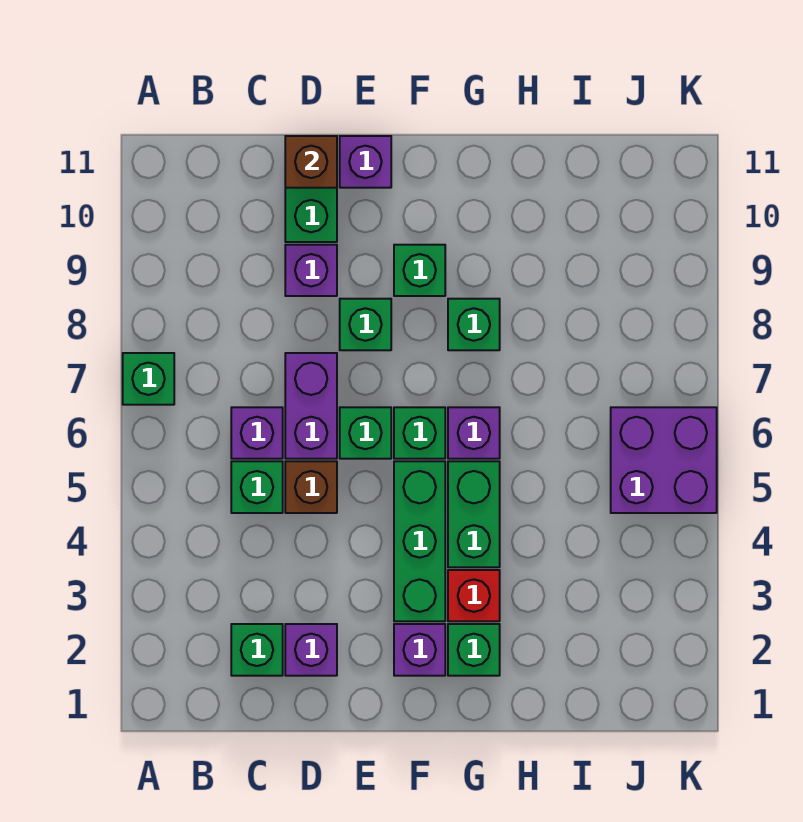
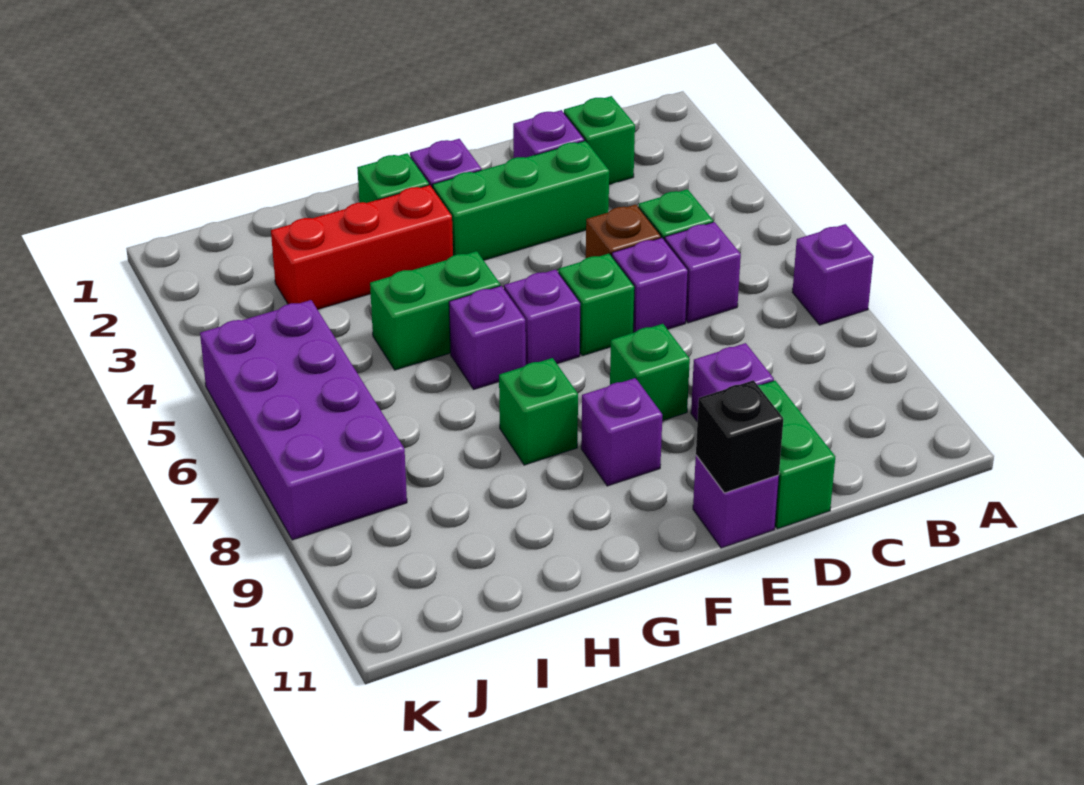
green 1x1 brick [123,353,174,405] -> purple 1x1 brick [792,224,874,325]
purple 1x2 brick [285,353,337,459] -> purple 1x1 brick [612,238,688,333]
brown 1x1 brick [285,136,337,188] -> none
none -> black 1x1 brick [696,380,783,493]
green 1x3 brick [394,461,445,621] -> green 1x3 brick turned to [433,141,609,260]
green 1x1 brick [394,407,445,459] -> purple 1x1 brick [504,269,580,365]
green 1x1 brick [394,245,445,296] -> purple 1x1 brick [581,378,662,486]
red 1x1 brick [448,570,500,621] -> red 1x3 brick [271,185,453,309]
green 1x2 brick [448,461,500,567] -> green 1x2 brick turned to [370,251,500,370]
purple 2x2 brick [611,407,717,513] -> purple 2x4 brick [200,300,407,540]

